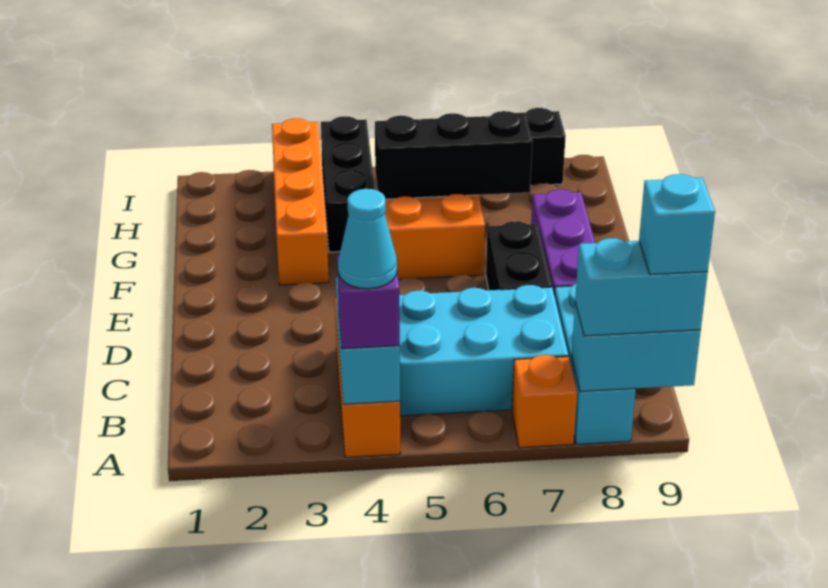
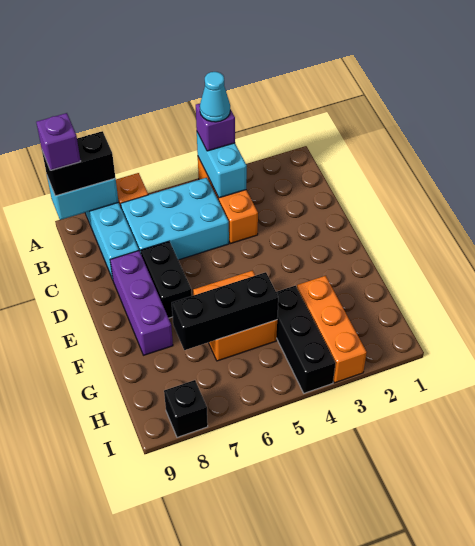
cyan 1x2 brick [575,238,708,336] -> black 1x2 brick [42,131,115,196]
cyan 1x1 brick [639,174,715,275] -> purple 1x1 brick [36,113,81,170]
orange 1x4 brick [272,119,329,285] -> orange 1x3 brick [297,276,367,383]

